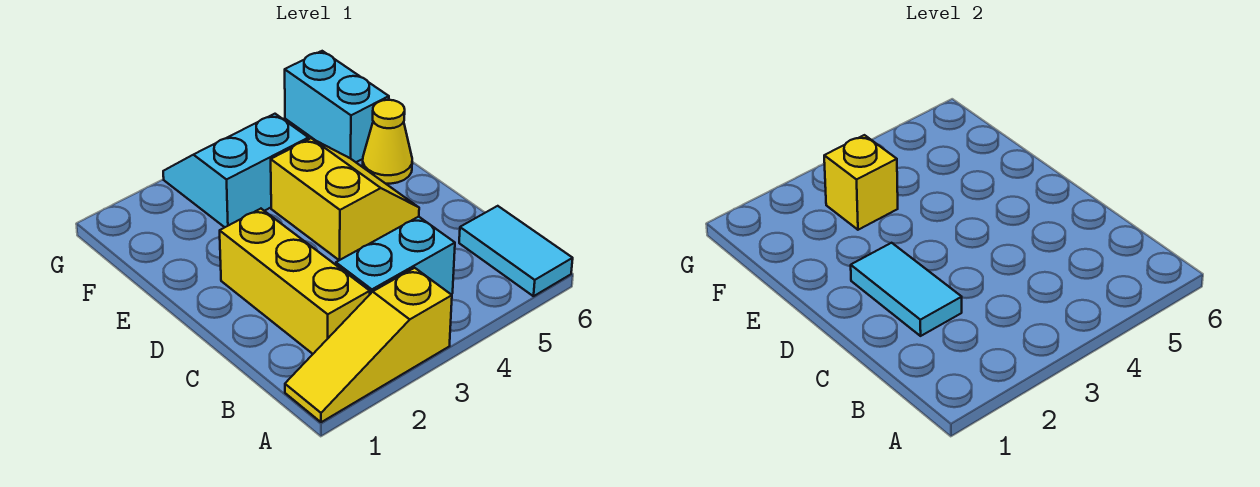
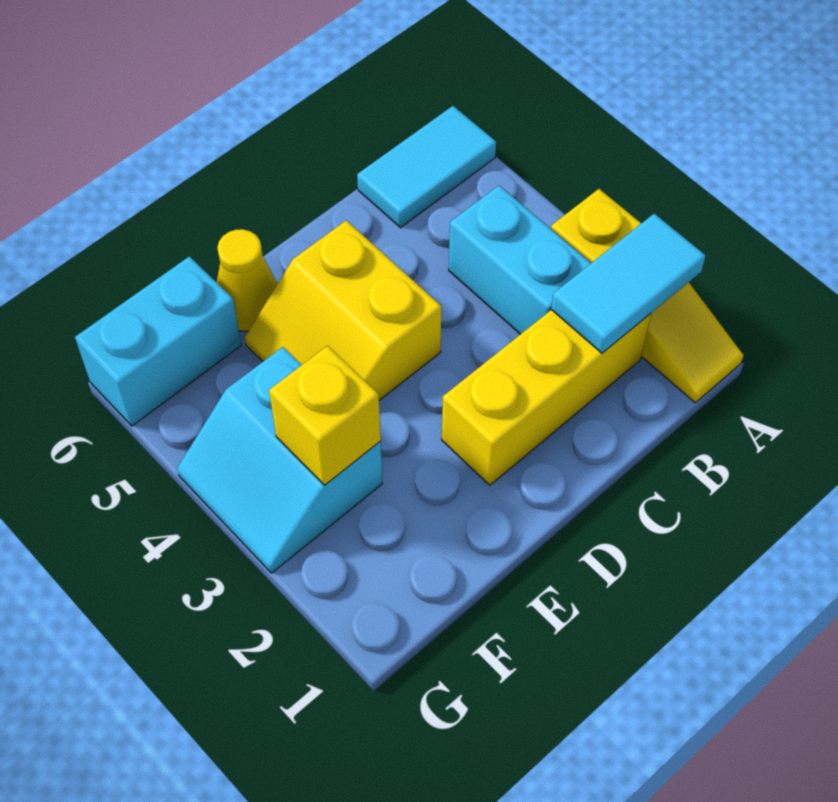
cyan 1x2 tile [851,243,962,336] -> cyan 1x2 tile moved to [551,214,706,353]
yellow 2x2 slope [271,138,419,260] -> yellow 2x2 slope turned to [245,220,442,400]

